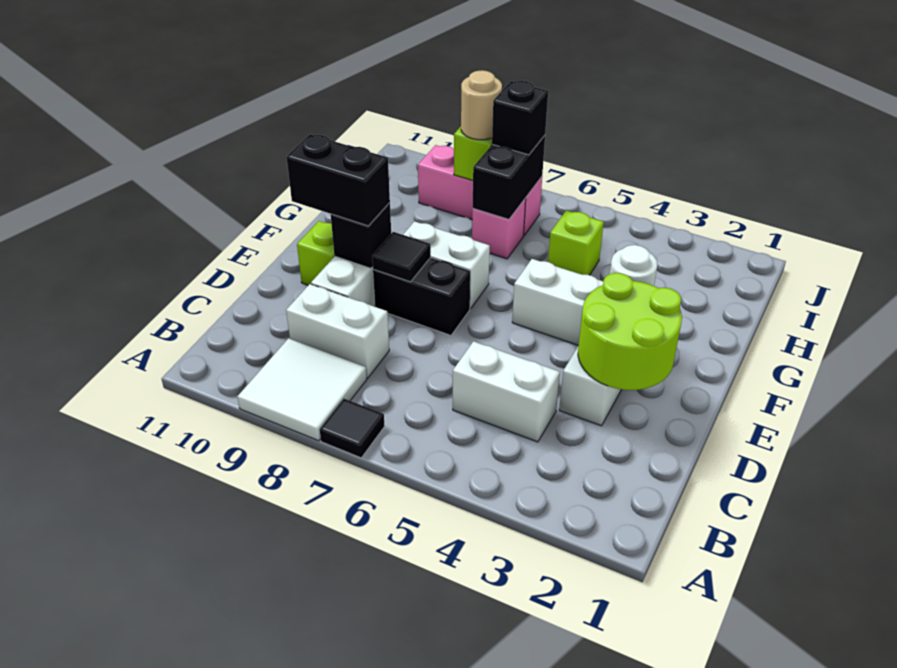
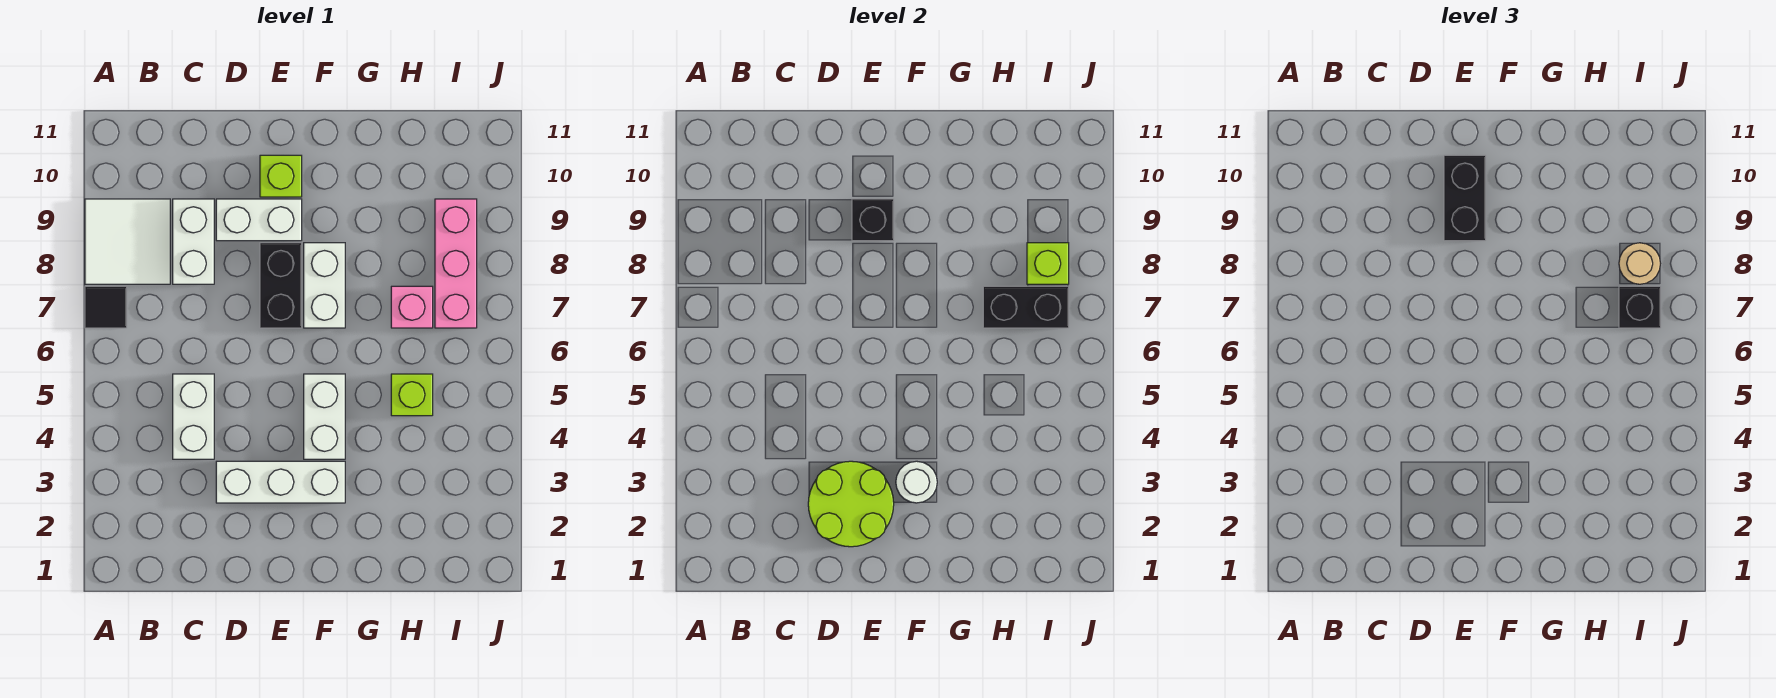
black 1x1 tile [372,232,431,282] -> none

